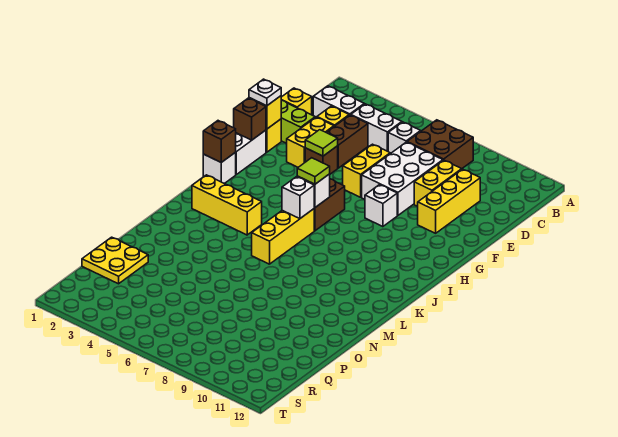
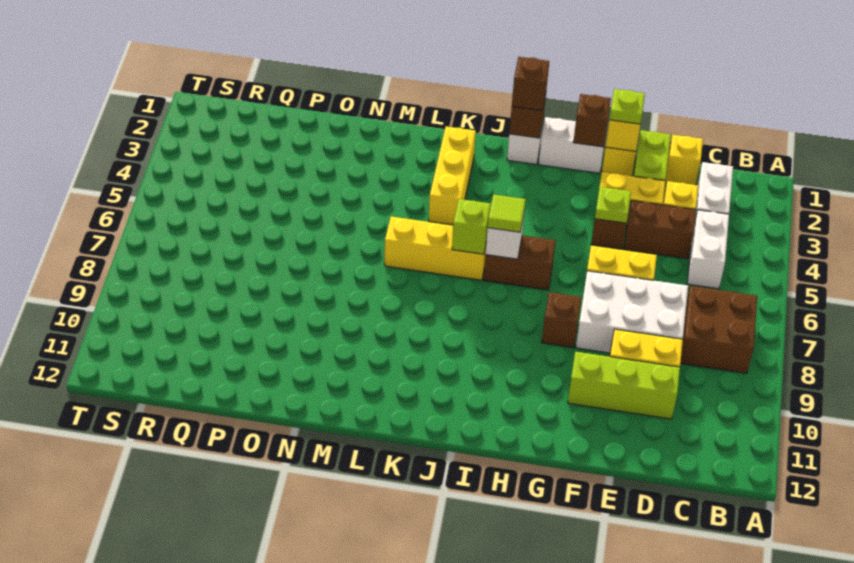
white 1x1 brick [388,122,421,154] -> none
yellow 1x3 brick [418,169,480,233] -> lime 1x3 brick [568,352,680,419]
white 1x1 plate [249,79,281,106] -> lime 1x1 plate [609,89,645,124]
lime 1x1 tile [305,130,338,156] -> lime 1x1 plate [595,187,631,223]
white 1x1 brick [365,185,397,227] -> brown 1x1 brick [542,292,581,348]
none -> brown 1x1 brick [512,57,549,111]
white 1x1 brick [282,177,314,219] -> lime 1x1 brick [452,199,491,254]
yellow 2x2 plate [82,237,148,284] -> none

